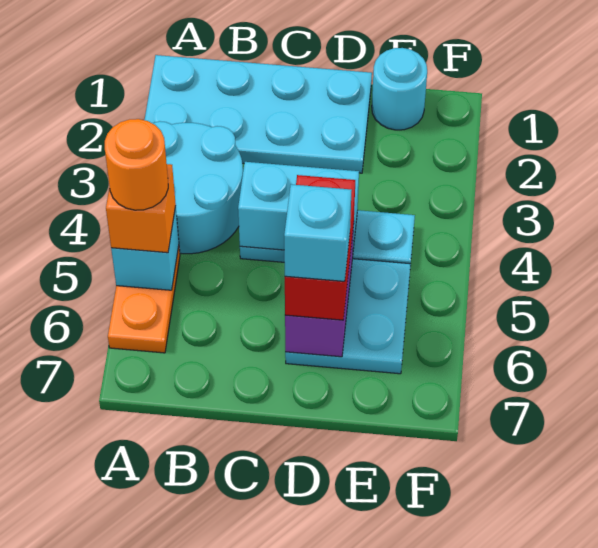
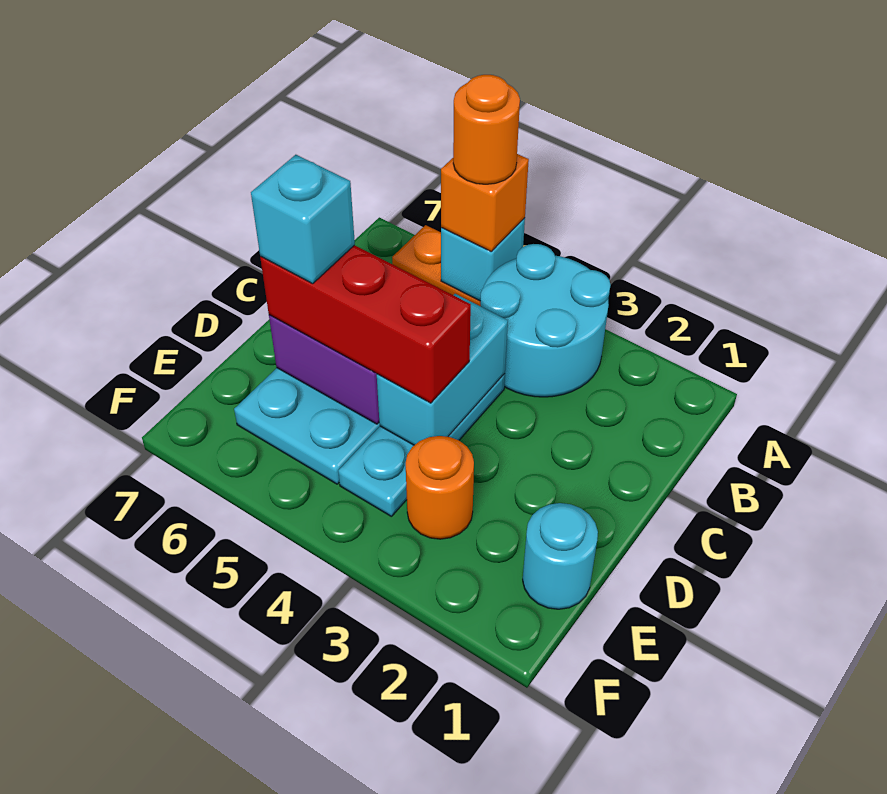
cyan 2x4 plate [145,55,372,173] -> none
red 1x2 brick [285,175,355,320] -> red 1x3 brick [260,245,471,403]
none -> orange 1x1 round brick [406,436,474,539]

